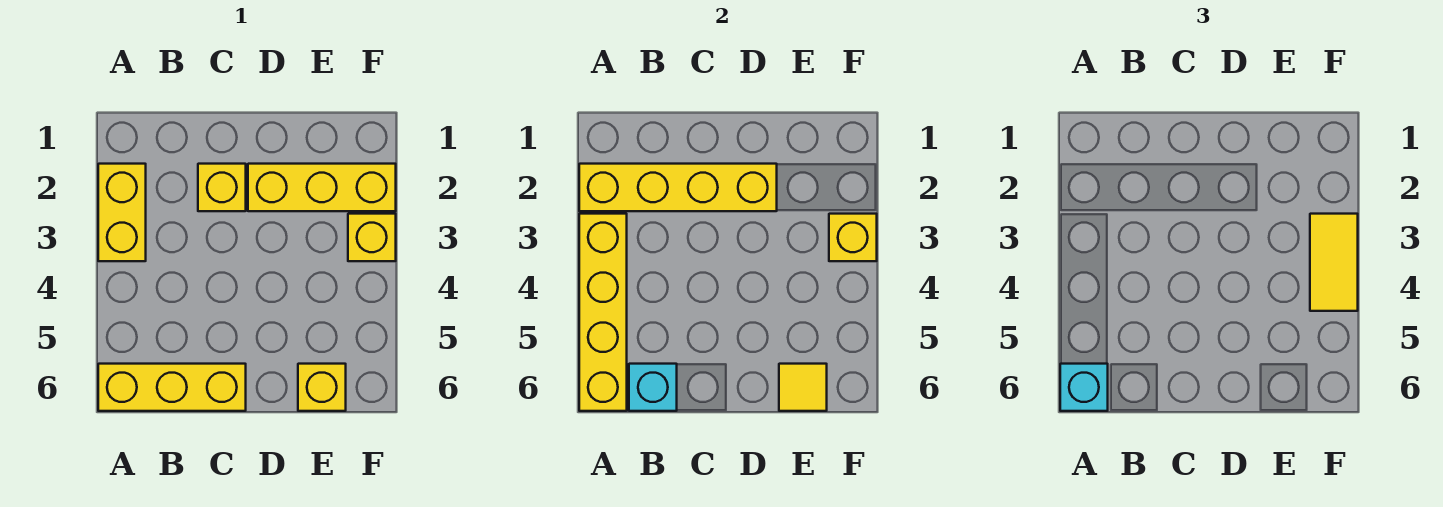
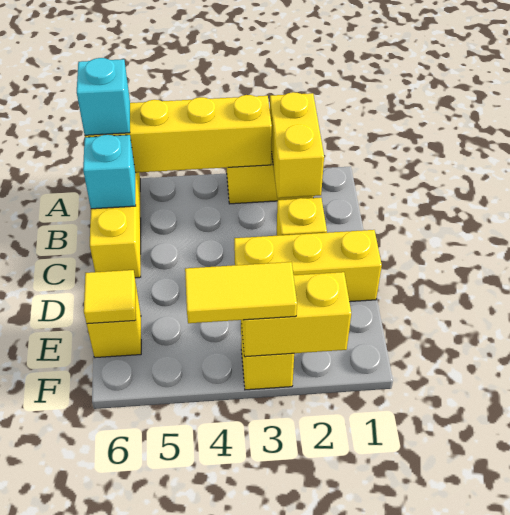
yellow 1x4 brick [579,164,777,211] -> yellow 1x2 brick [270,92,324,198]
yellow 1x3 brick [248,164,396,211] -> yellow 1x3 brick turned to [234,230,382,302]
yellow 1x1 brick [829,214,877,261] -> yellow 1x2 brick [241,272,351,357]

